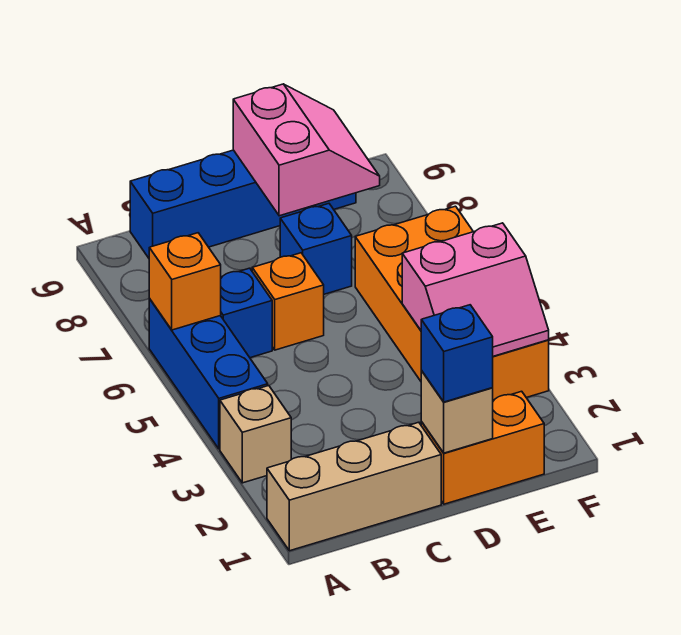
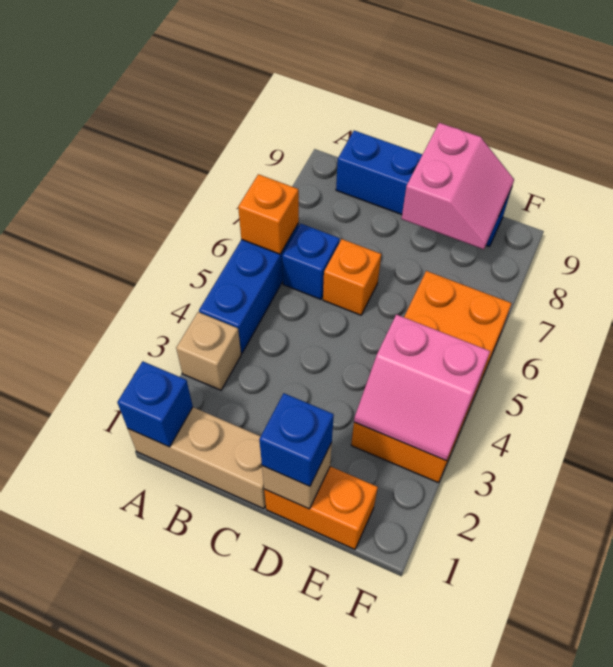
blue 1x1 brick [280,204,352,294] -> blue 1x1 brick moved to [117,361,193,447]

